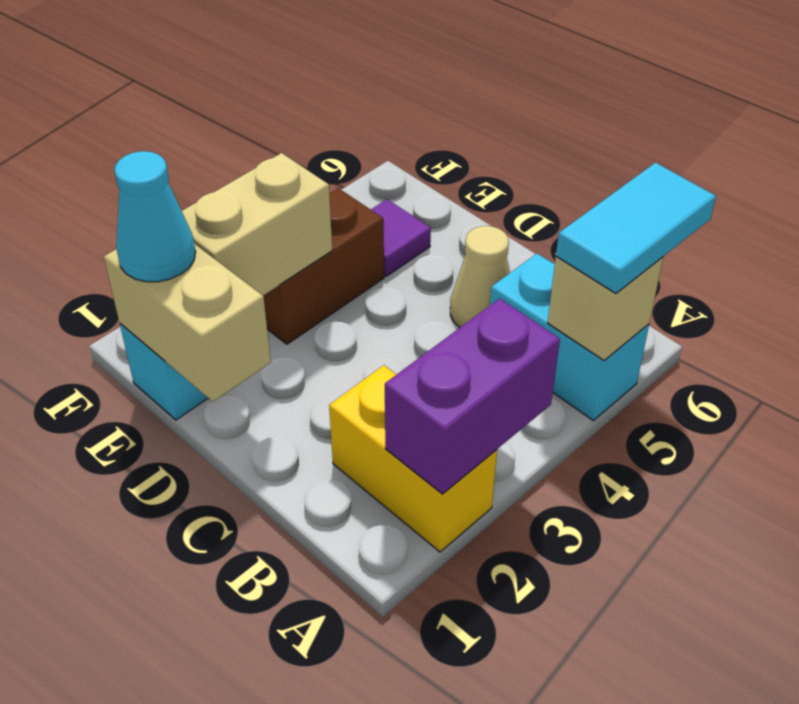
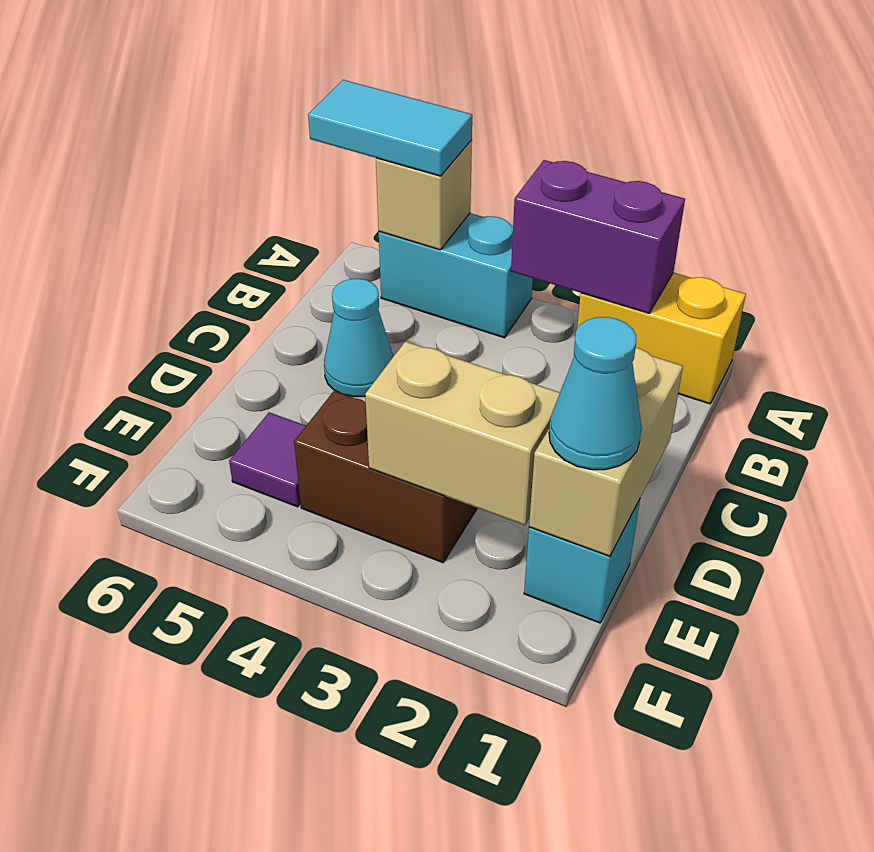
yellow 1x2 brick [329,365,497,552] -> yellow 1x2 brick turned to [577,273,746,404]
cyan 1x2 brick [490,253,649,420] -> cyan 1x2 brick turned to [379,213,533,338]
tan 1x1 cone [450,226,510,327] -> cyan 1x1 cone [324,279,393,397]

